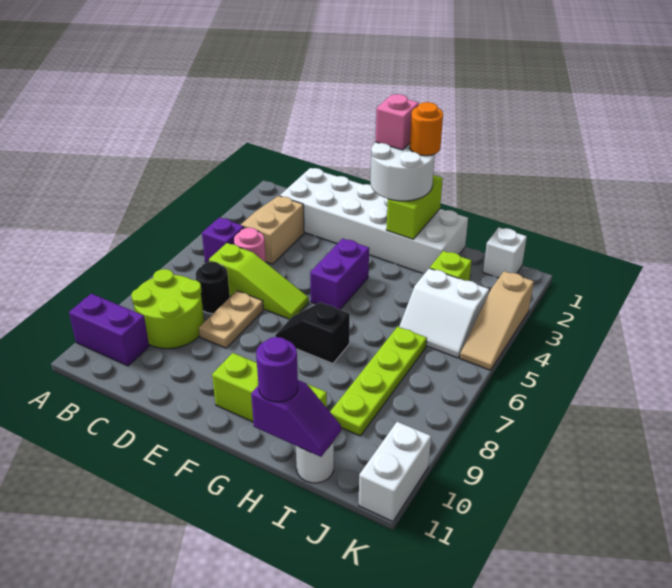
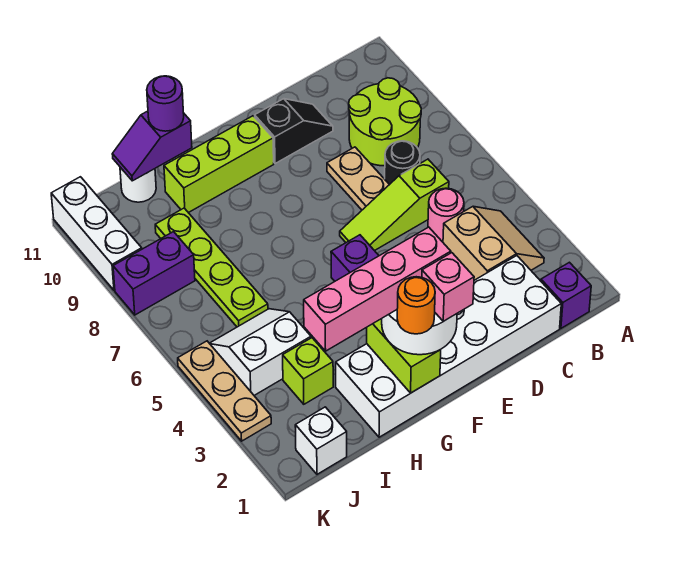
purple 1x2 brick [69,294,149,366] -> purple 1x2 brick moved to [113,232,195,315]
purple 1x1 brick [202,218,244,262] -> purple 1x1 brick moved to [541,262,591,328]
none -> pink 1x4 brick [304,227,451,351]
black 1x2 slope [275,302,350,364] -> black 1x2 slope moved to [255,99,333,164]
tan 1x3 slope [460,271,534,370] -> tan 1x3 plate [178,341,271,441]
white 1x2 brick [359,422,431,522] -> white 1x3 brick [51,177,142,290]

